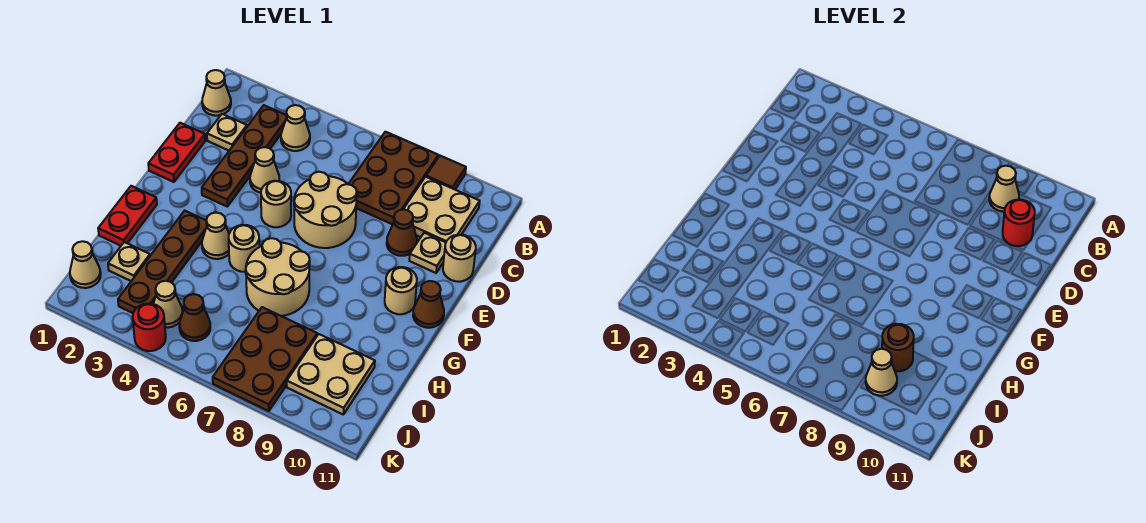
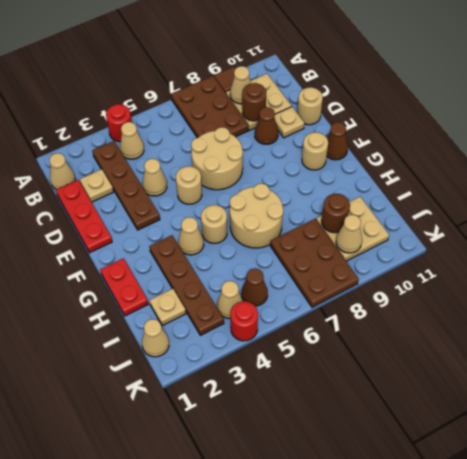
none -> brown 1x1 round brick [242,83,266,121]
red 1x1 round brick [1003,200,1035,246] -> red 1x1 round brick moved to [106,104,132,142]
red 1x2 plate [148,123,205,182] -> red 1x3 plate [56,180,112,253]

